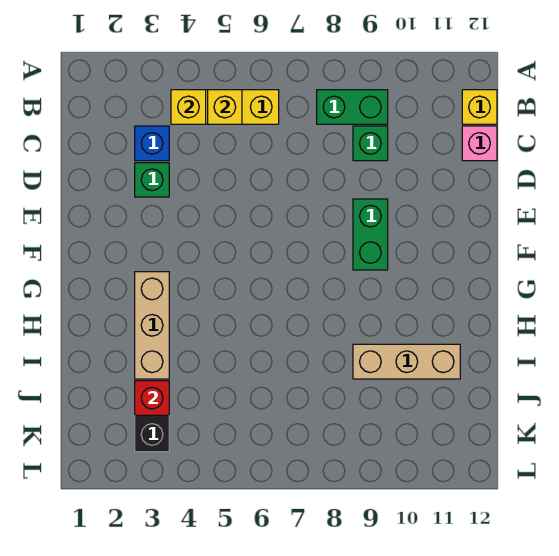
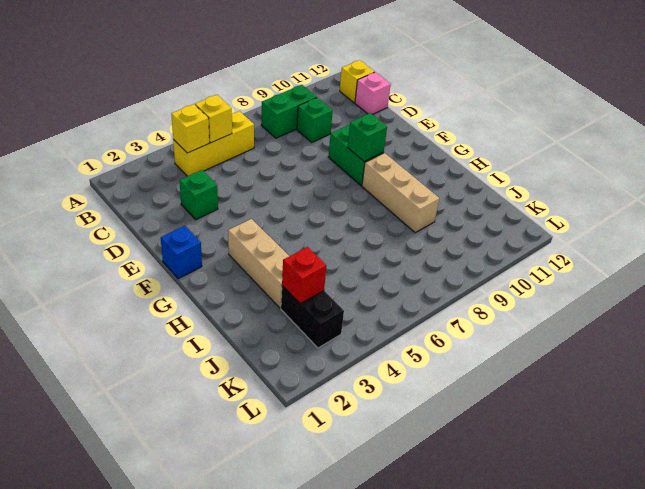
blue 1x1 brick [135,126,169,161] -> blue 1x1 brick moved to [161,226,202,279]
none -> green 1x1 brick [347,113,387,161]
tan 1x3 brick [353,344,460,379] -> tan 1x3 brick turned to [362,153,439,233]

